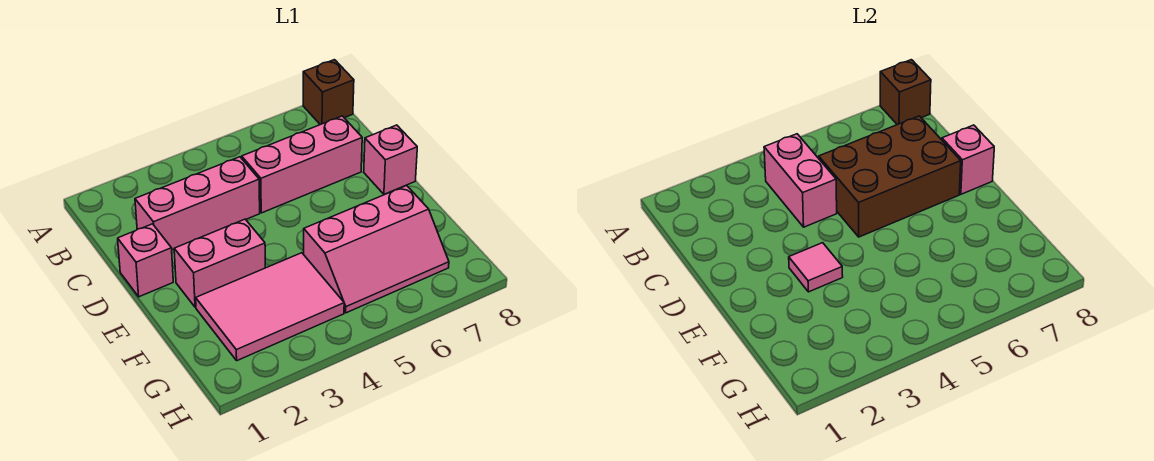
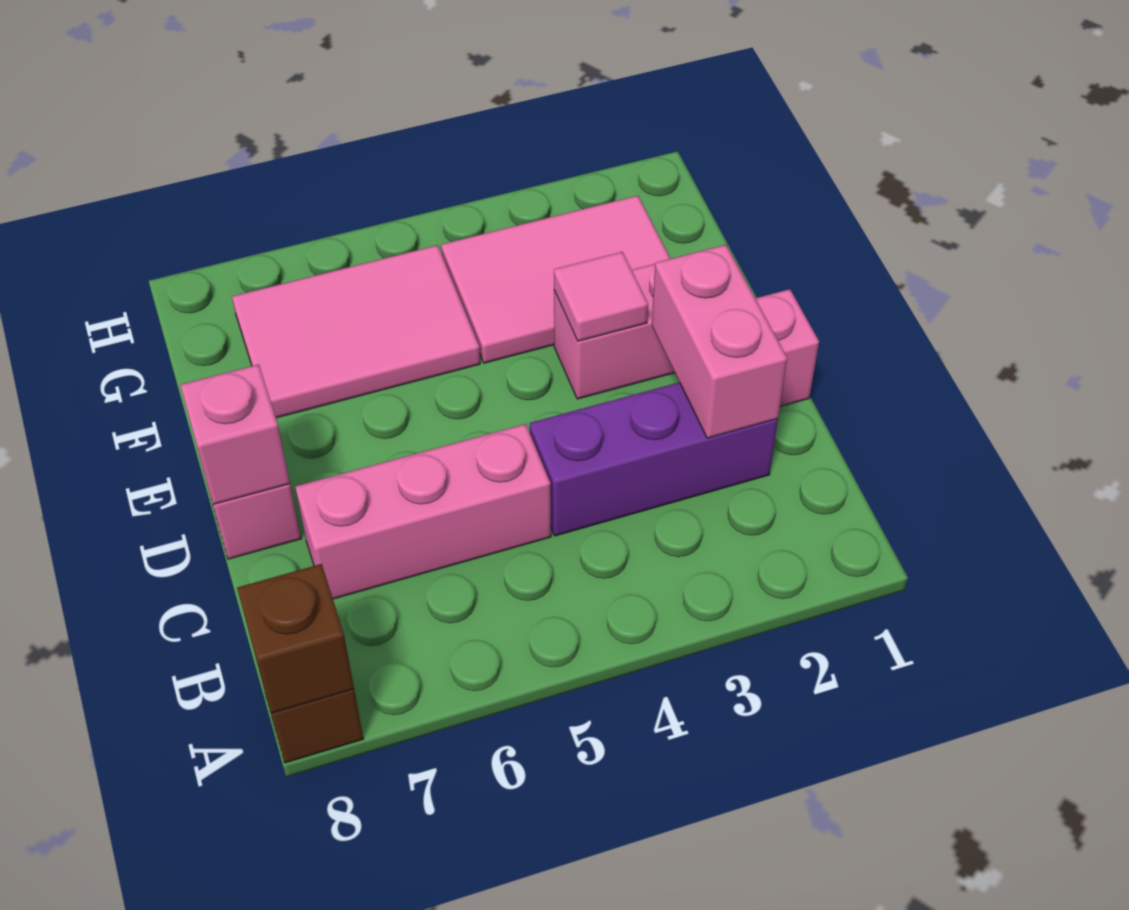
pink 1x2 brick [764,134,837,227] -> pink 1x2 brick moved to [652,245,787,438]
pink 1x3 brick [135,157,260,250] -> purple 1x3 brick [530,382,778,536]
brown 2x3 brick [819,116,961,237] -> none
pink 2x3 slope [304,186,449,313] -> pink 2x3 tile [232,245,480,418]

